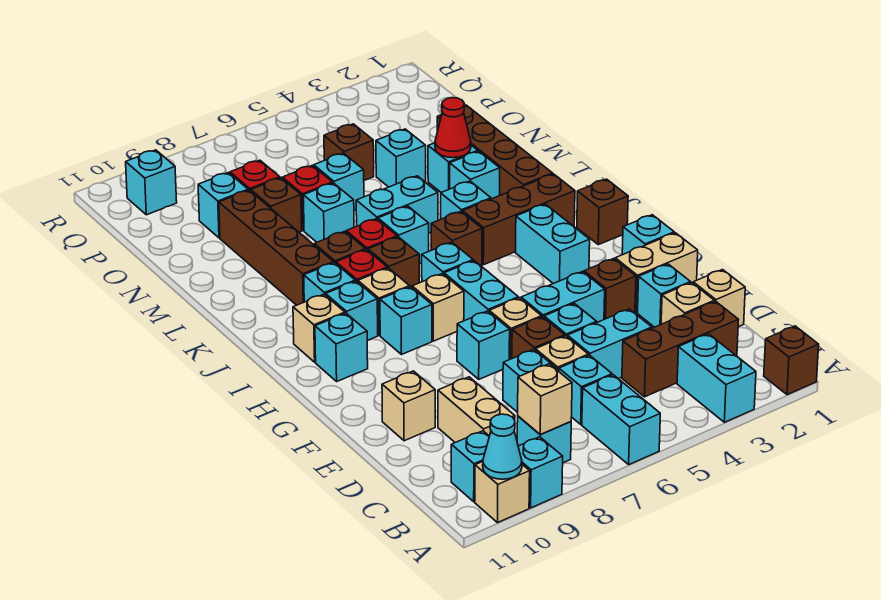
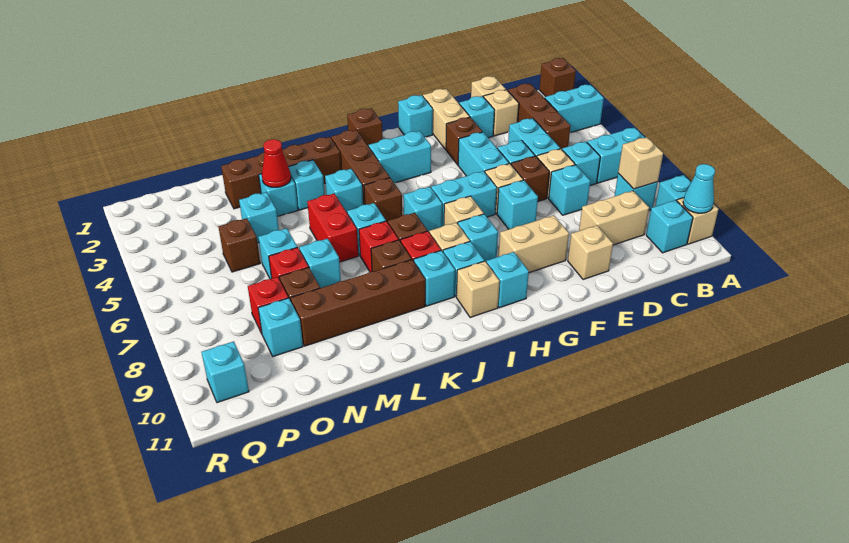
none -> tan 1x2 brick [499,215,569,273]
cyan 1x2 brick [356,176,438,233] -> red 1x2 brick [307,194,358,262]

